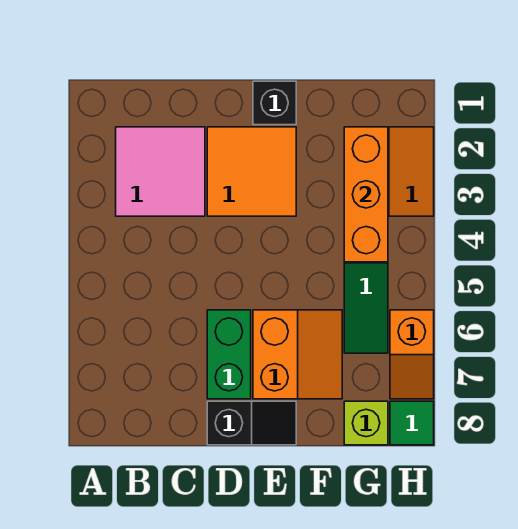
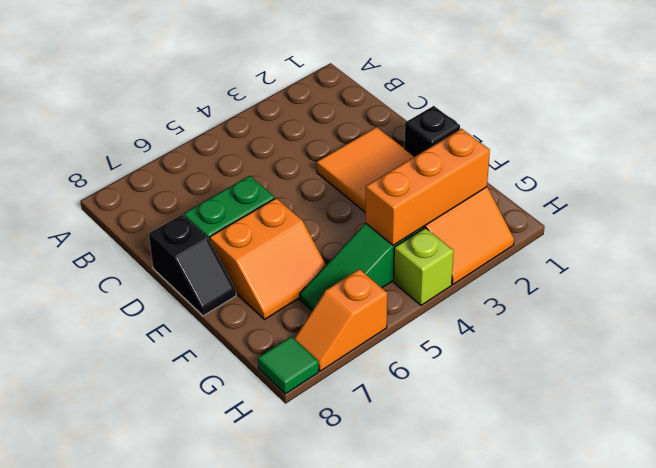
pink 2x2 tile [116,127,205,216] -> none
lime 1x1 brick [344,401,388,445] -> lime 1x1 brick moved to [394,228,454,305]

